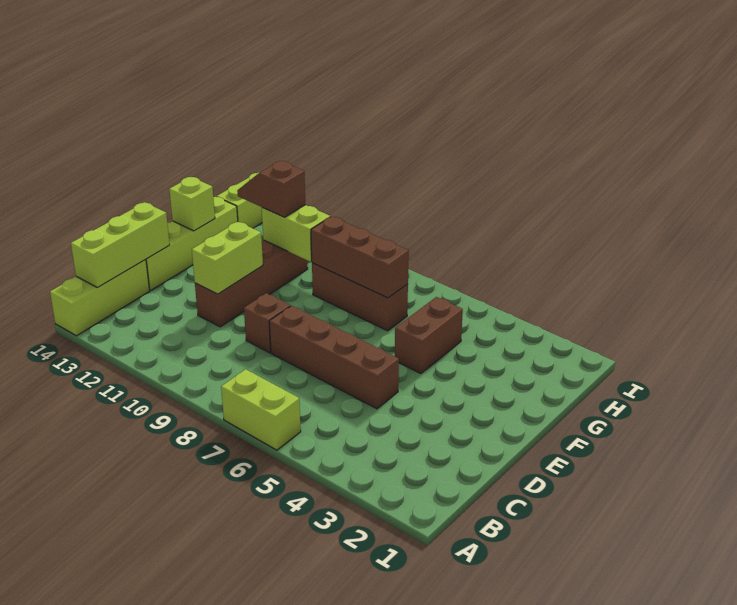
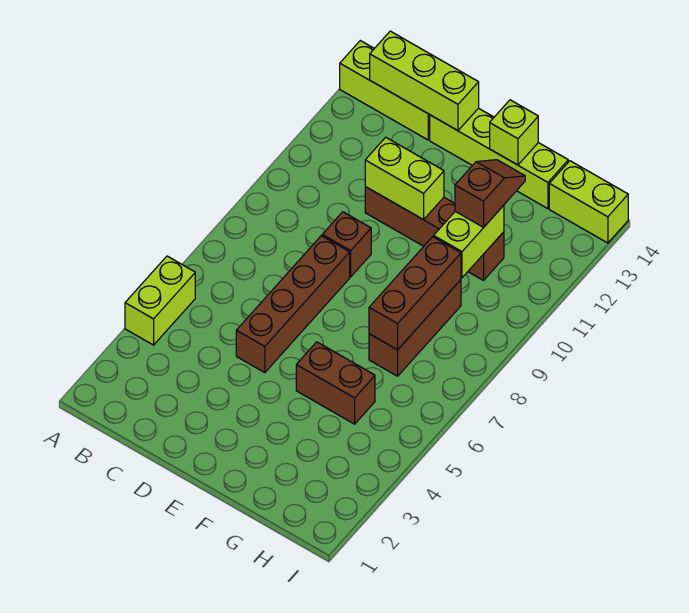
lime 1x2 brick [221,369,301,450] -> lime 1x2 brick moved to [125,256,195,345]

